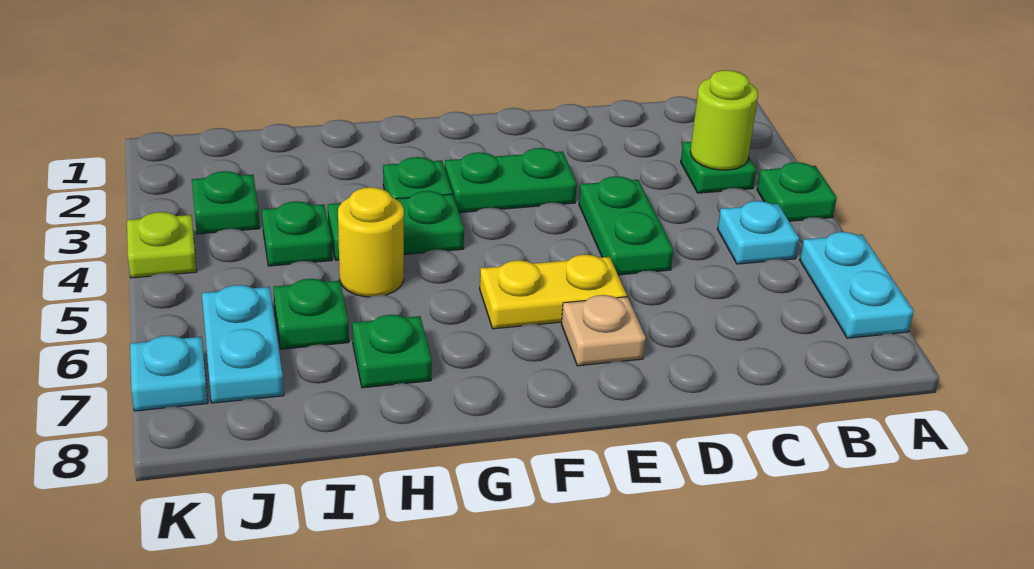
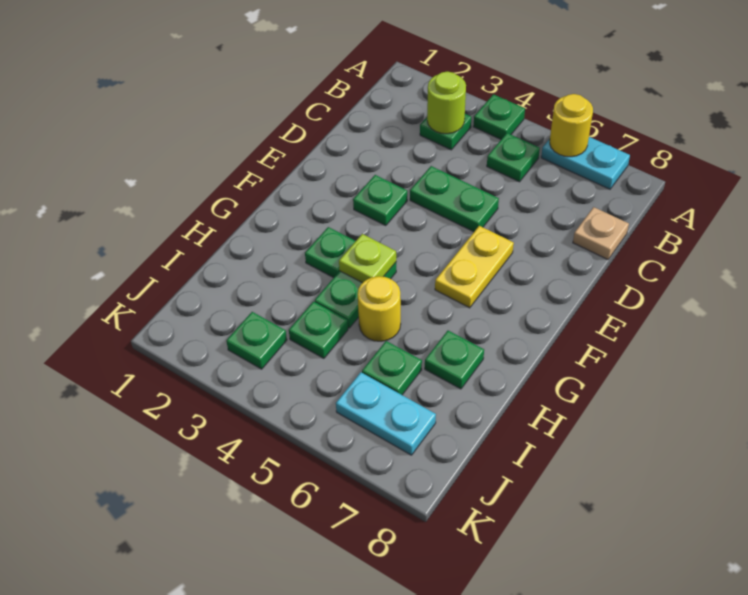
none -> yellow 1x1 round brick [550,94,593,157]
cyan 1x1 plate [718,201,799,264] -> green 1x1 plate [487,133,540,182]
green 1x2 plate [445,148,577,213] -> green 1x1 plate [353,175,407,226]
tan 1x1 plate [561,295,646,366] -> tan 1x1 plate moved to [573,207,629,260]
lime 1x1 plate [127,212,197,278] -> lime 1x1 plate moved to [339,234,396,283]
cyan 1x1 plate [130,335,208,411] -> none

